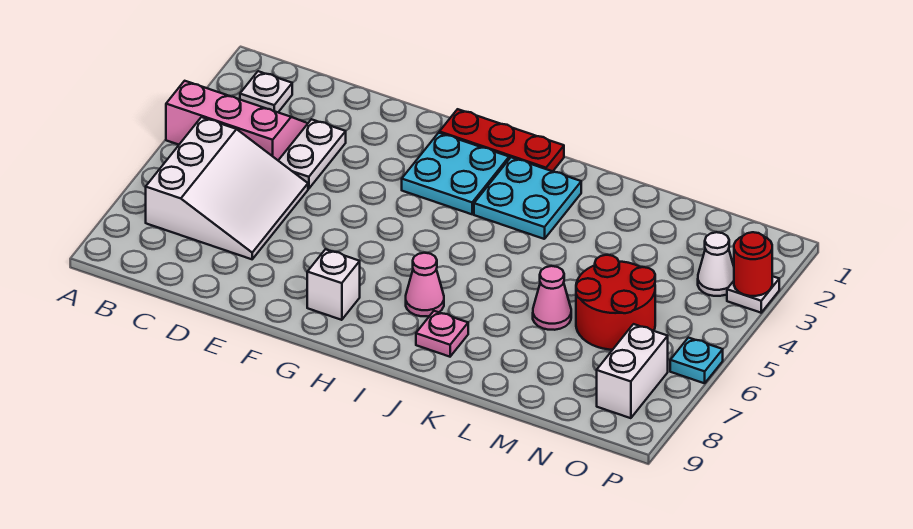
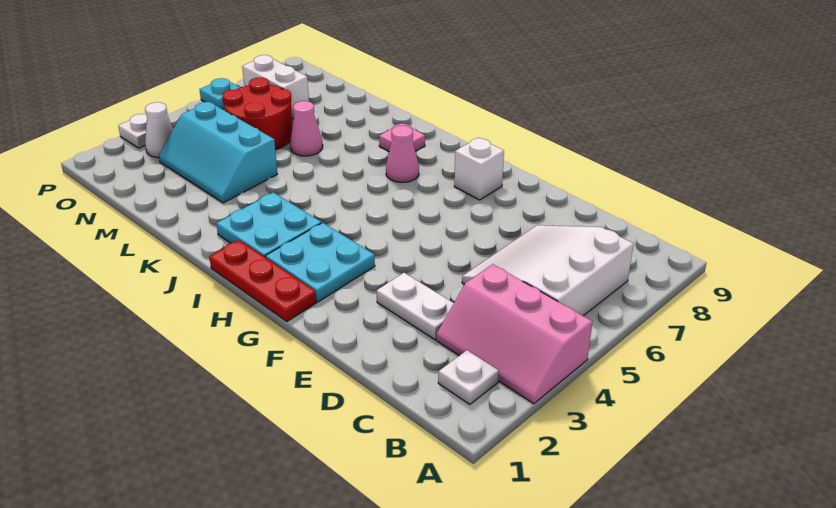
white 1x2 plate [278,119,346,189] -> white 1x2 plate turned to [377,273,454,340]
none -> cyan 2x3 slope [159,102,277,203]
white 1x2 brick [597,324,668,418] -> white 1x2 brick turned to [242,55,309,119]
red 1x1 round brick [734,232,772,296] -> none

